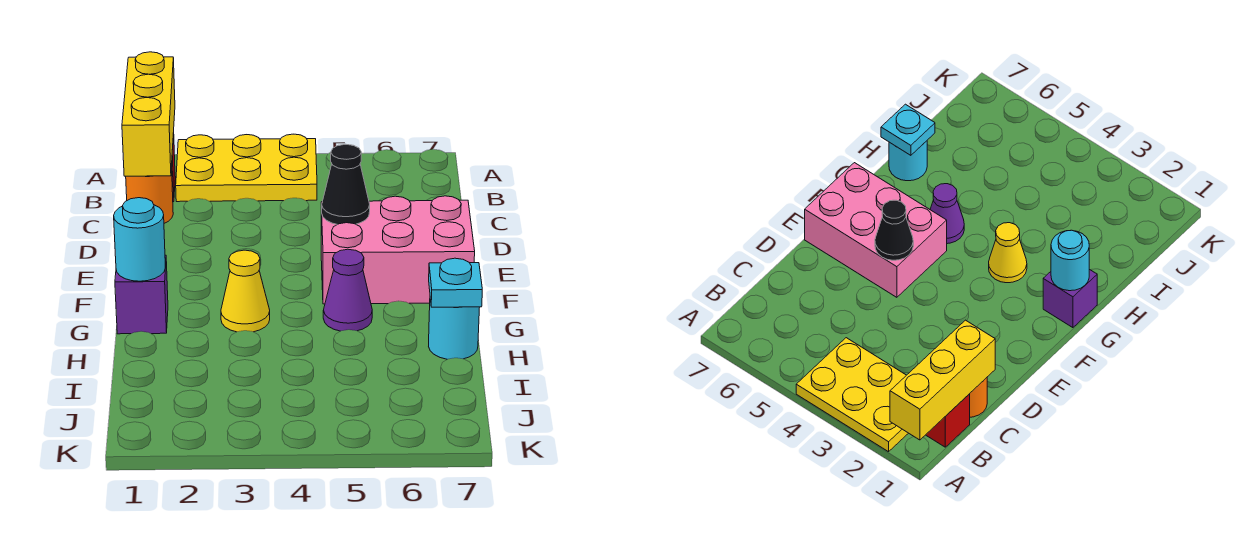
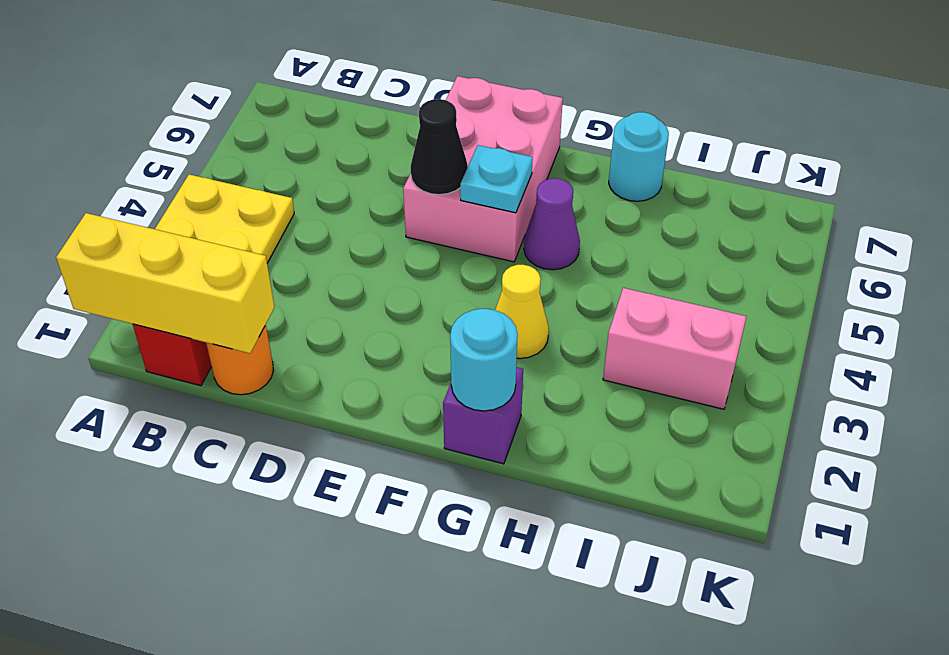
cyan 1x1 plate [429,258,482,307] -> cyan 1x1 plate moved to [460,145,533,213]
none -> pink 1x2 brick [603,288,747,409]

